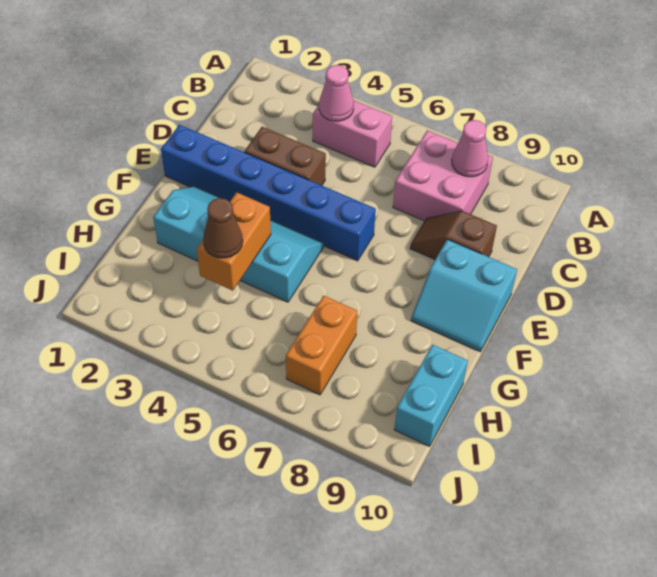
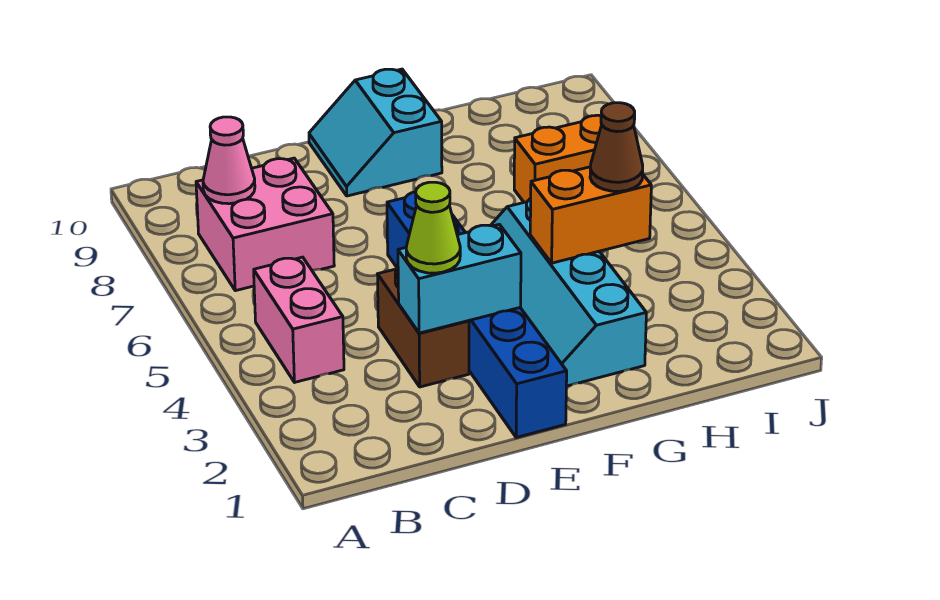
pink 1x1 cone [319,65,354,121] -> none
none -> lime 1x1 cone [406,182,460,273]
brown 1x2 slope [410,211,497,259] -> none
cyan 2x2 slope [411,239,517,352] -> cyan 2x2 slope turned to [309,69,442,196]
cyan 1x2 brick [394,345,468,446] -> cyan 1x2 brick moved to [398,224,521,333]

